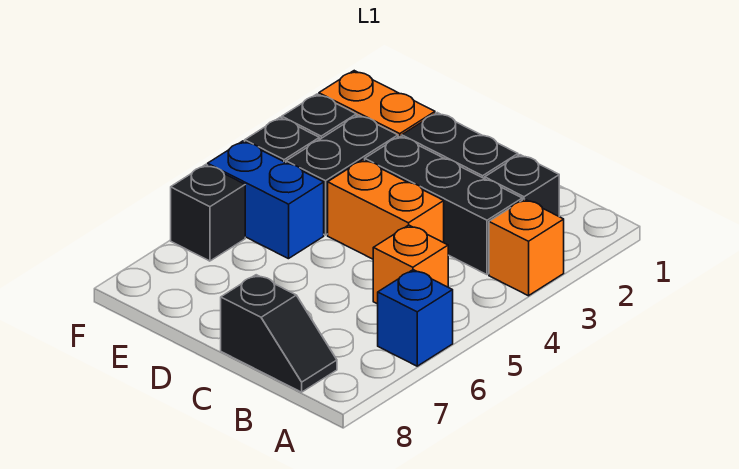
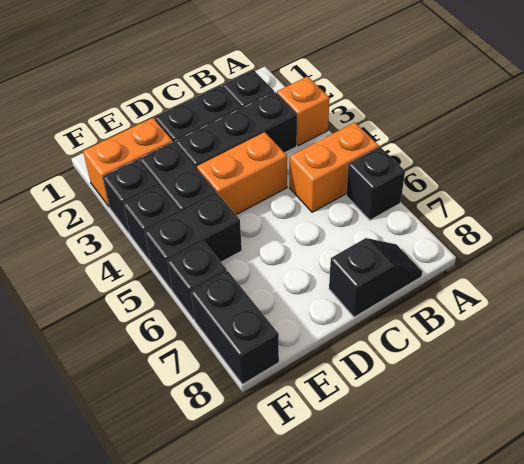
blue 1x1 brick [378,270,453,366] -> black 1x1 brick [346,147,405,220]
orange 1x1 brick [373,225,448,304] -> orange 1x2 brick [290,122,379,212]
blue 1x2 brick [208,141,324,259] -> black 1x2 brick [145,194,242,289]
none -> black 1x2 brick [191,271,279,384]

